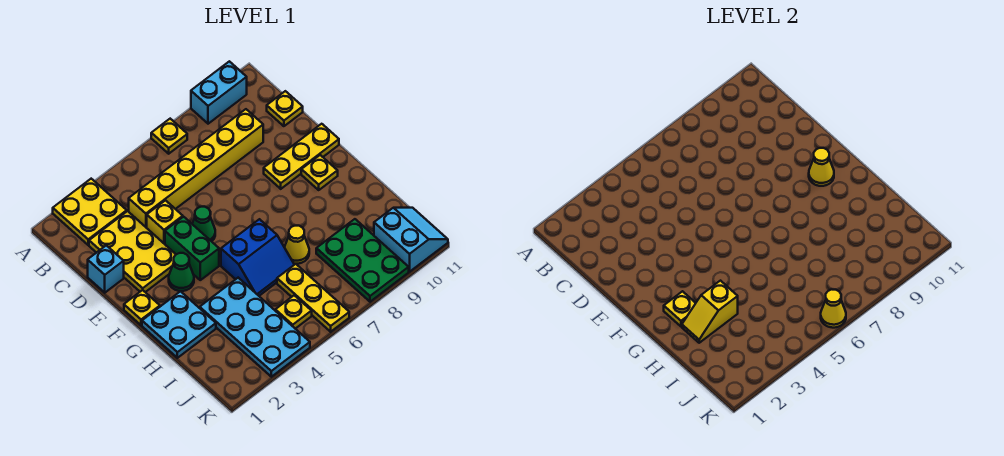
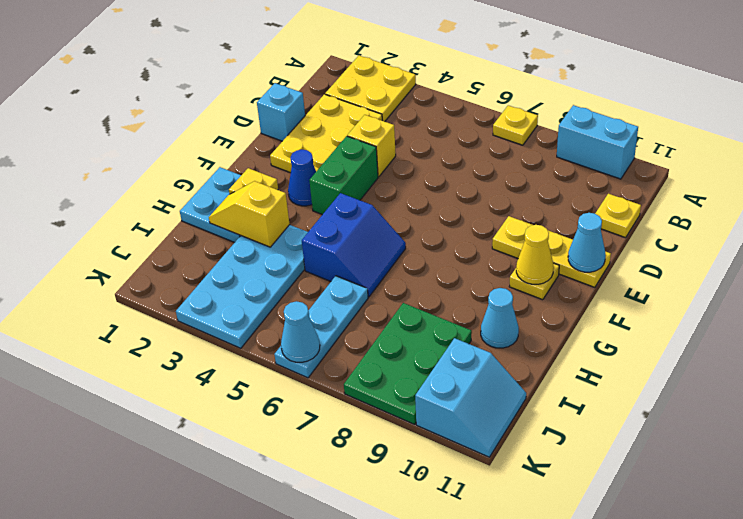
yellow 1x6 brick [129,109,263,228] -> none
green 1x1 cone [192,207,215,241] -> none
none -> cyan 1x1 cone [568,213,606,272]
yellow 1x1 plate [124,290,160,325] -> none
green 1x1 cone [169,253,194,291] -> blue 1x1 cone [288,150,316,206]
blue 2x2 slope [221,219,294,296] -> blue 2x2 slope turned to [302,193,406,297]
yellow 1x1 cone [284,226,309,264] -> none
none -> cyan 1x1 cone [481,288,519,348]
yellow 1x3 plate [277,264,349,332] -> cyan 1x3 plate [274,276,368,378]
yellow 1x1 plate [275,295,312,329] -> none
yellow 1x1 cone [821,290,846,328] -> cyan 1x1 cone [281,301,320,362]

